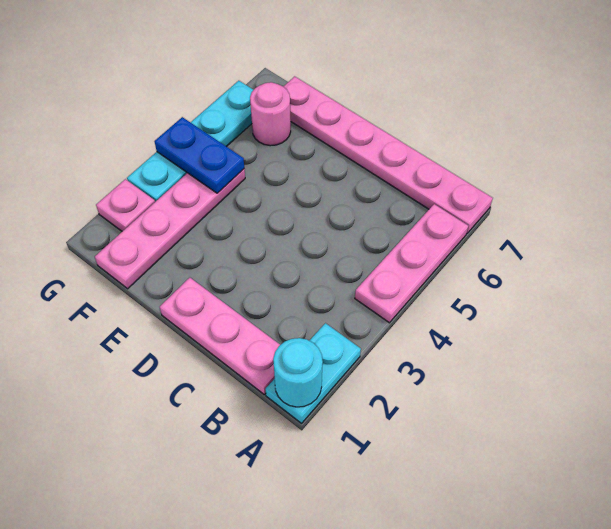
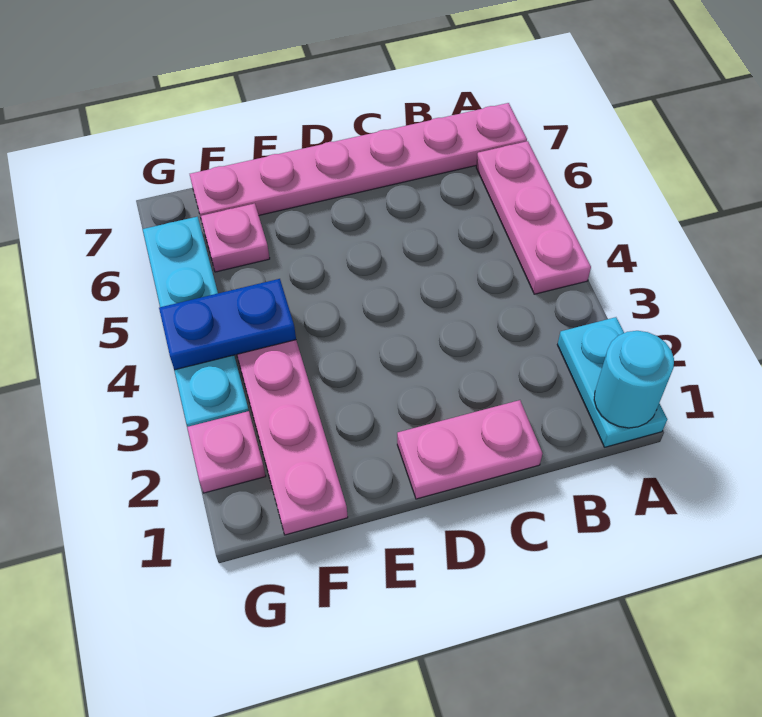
pink 1x3 plate [160,278,280,394] -> pink 1x2 plate [397,400,542,499]
pink 1x1 round brick [250,82,291,146] -> pink 1x1 plate [201,203,270,272]

